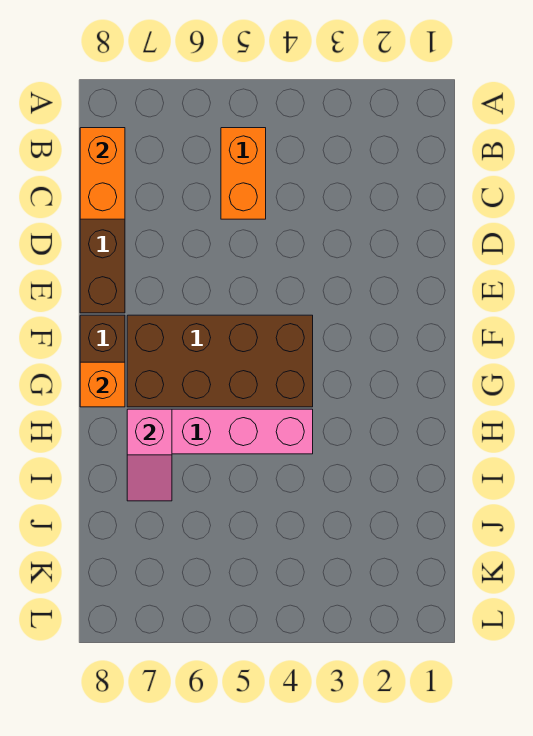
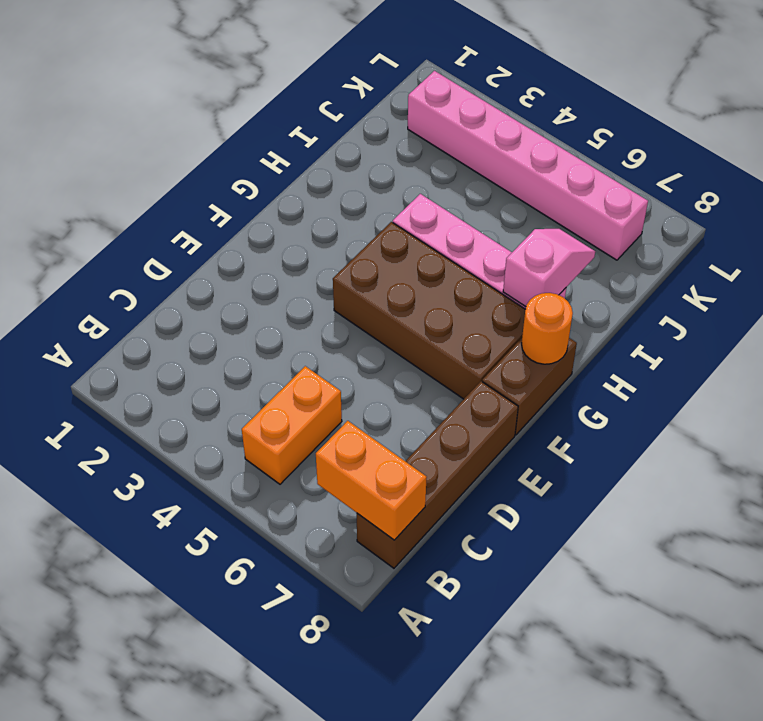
orange 1x2 brick [80,128,125,219] -> orange 1x2 brick turned to [316,421,427,540]
orange 1x1 brick [80,362,125,407] -> orange 1x1 round brick [522,293,573,364]
none -> pink 1x6 brick [408,71,648,260]

